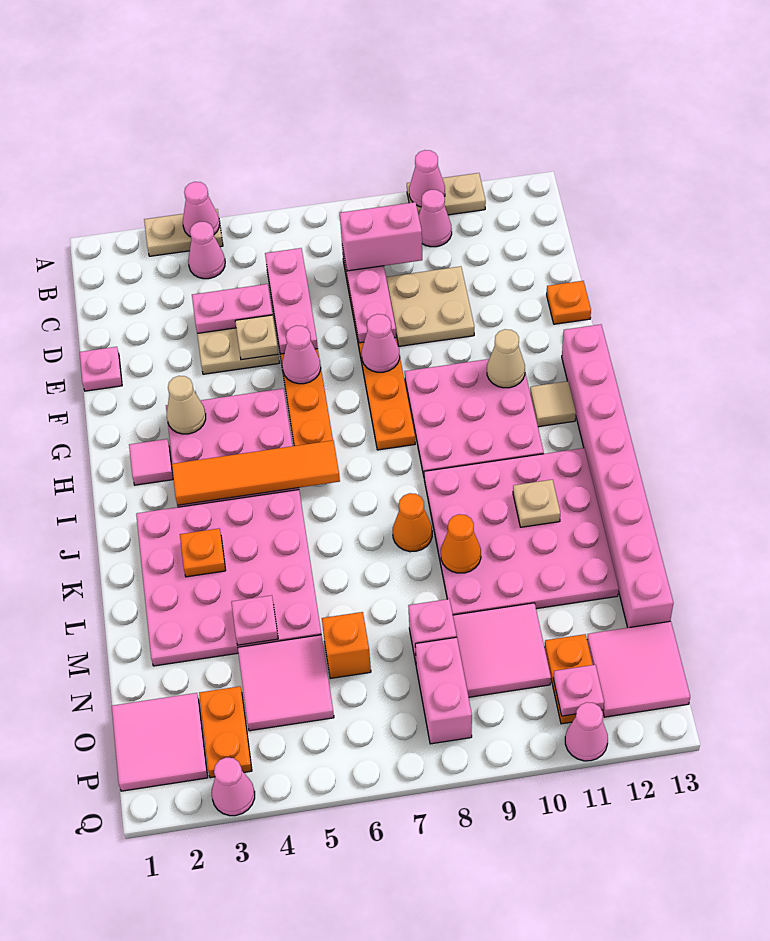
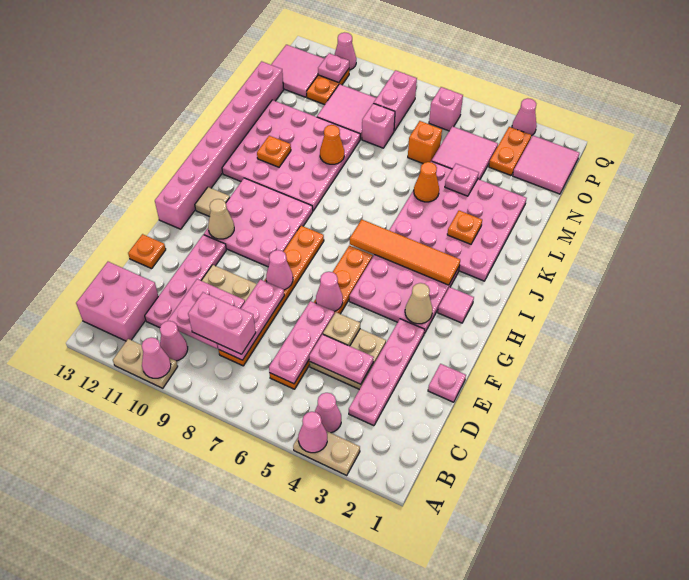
none -> pink 2x2 brick [76,262,158,341]
none -> pink 1x4 plate [349,319,425,426]
none -> pink 2x2 plate [168,279,245,348]
none -> pink 1x4 plate [145,235,226,328]
orange 1x1 cone [393,493,432,552] -> orange 1x1 cone moved to [414,162,439,202]
tan 1x1 plate [513,480,560,527] -> orange 1x1 plate [257,136,291,167]
none -> pink 1x1 brick [429,87,463,131]

